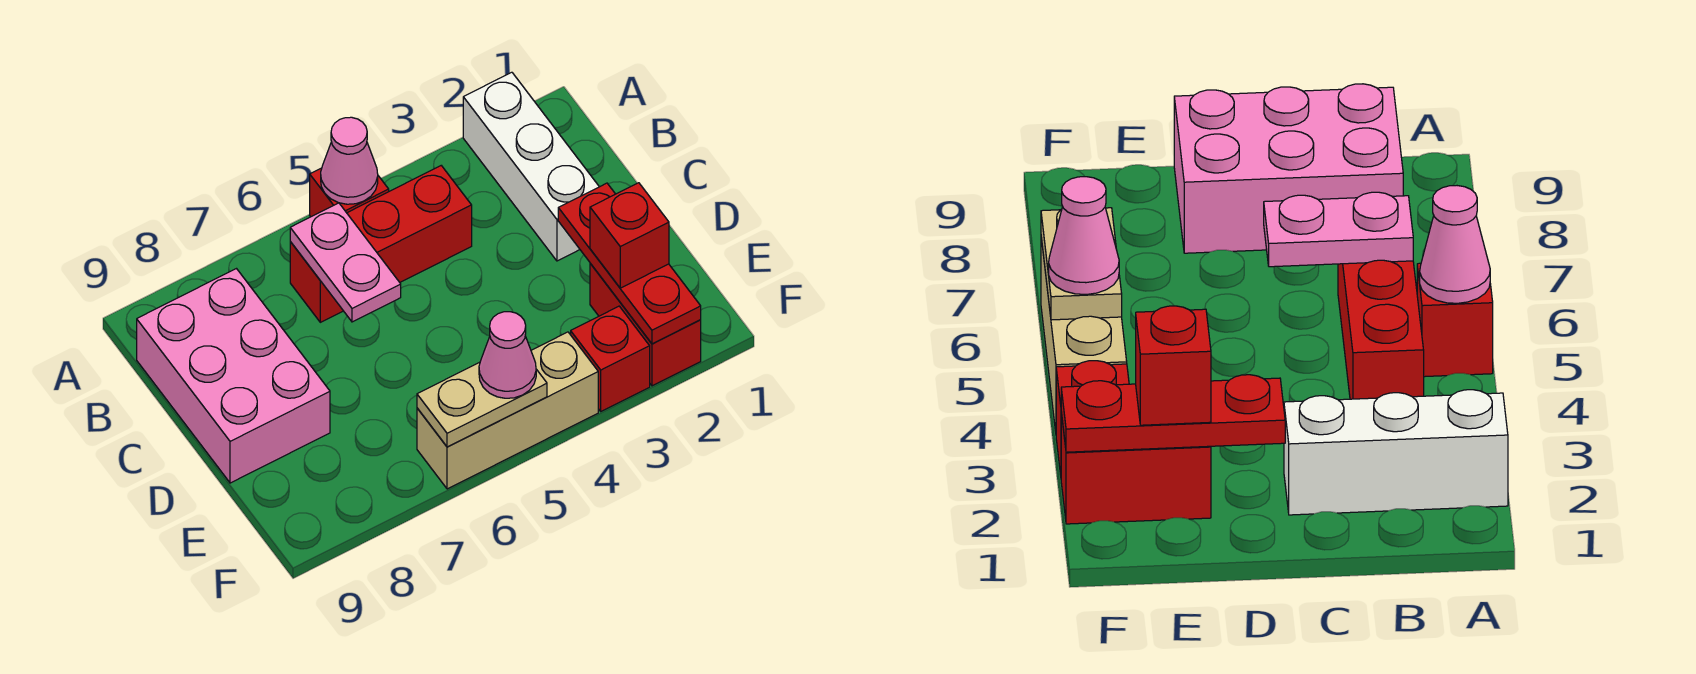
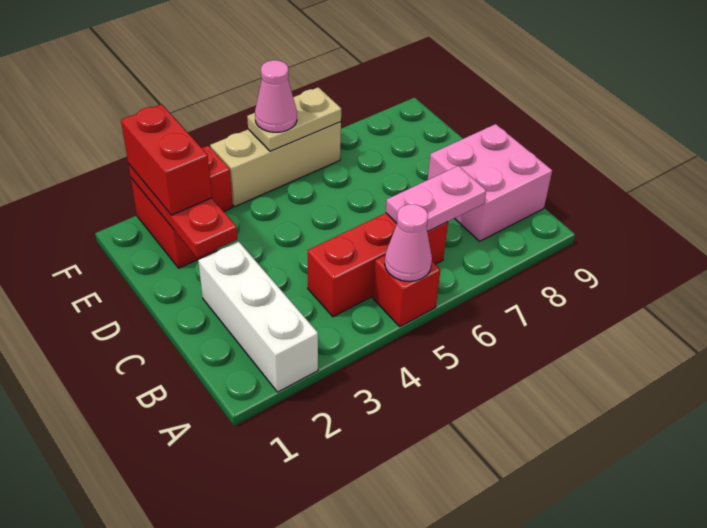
pink 1x2 plate [290,203,401,322] -> pink 1x2 plate turned to [386,166,486,232]
pink 2x3 brick [137,269,330,483] -> pink 2x2 brick [428,124,552,241]
red 1x1 brick [590,183,669,288] -> red 1x2 brick [121,104,212,215]

